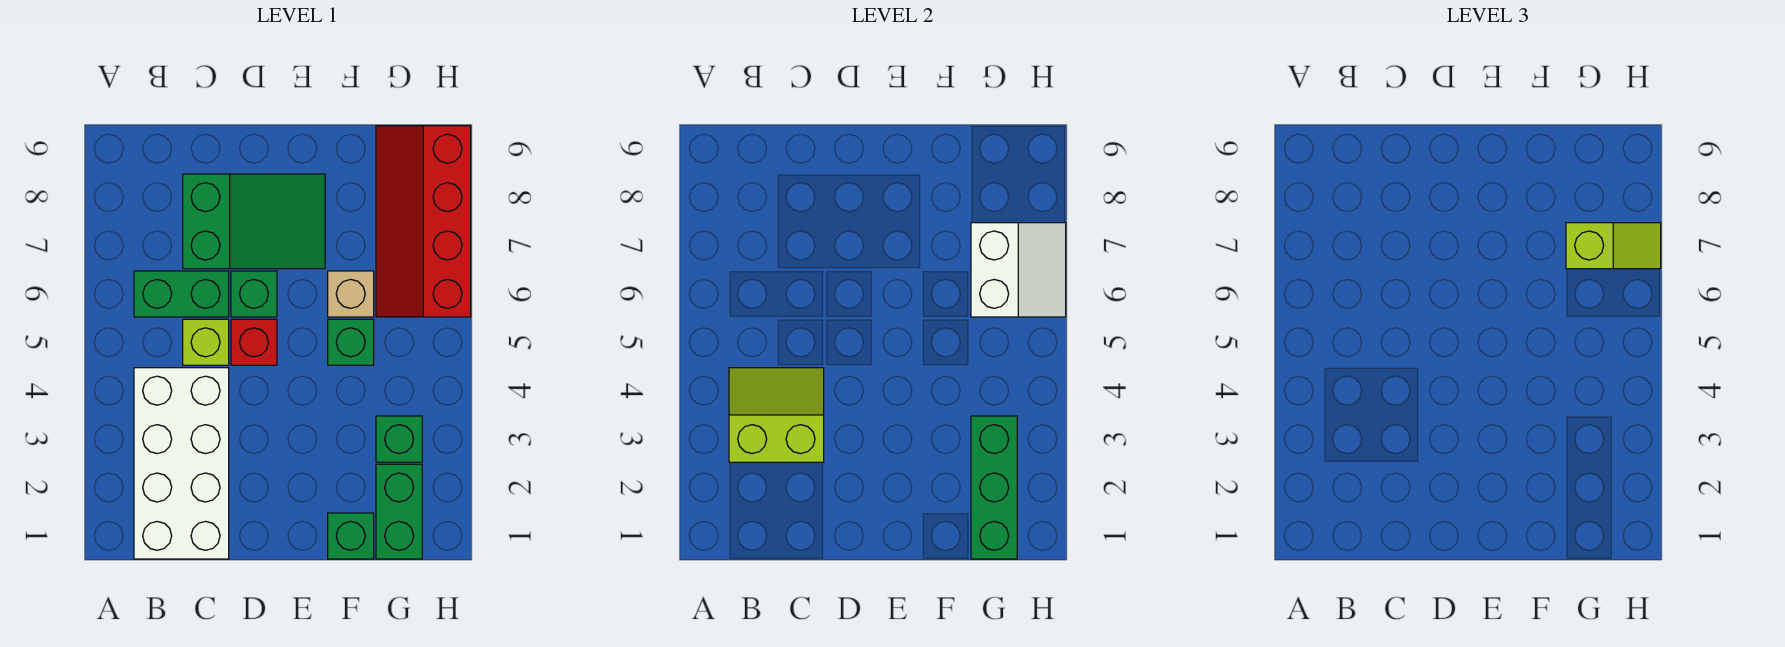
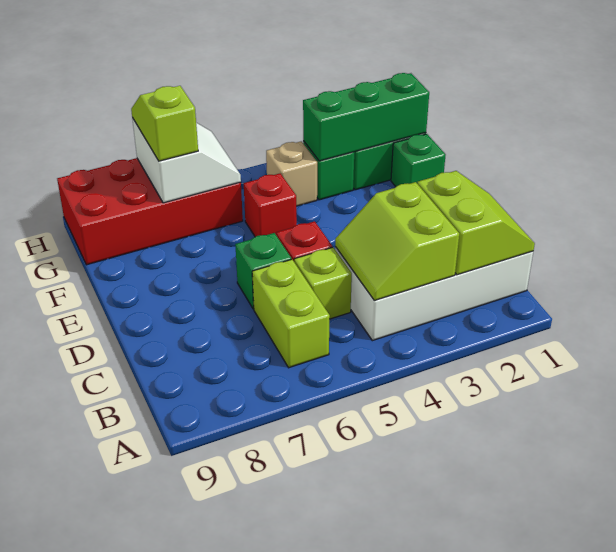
none -> lime 2x2 slope [418,171,535,275]
green 1x2 brick [134,271,229,317] -> lime 1x2 brick [252,259,330,368]
green 2x3 slope [183,174,325,269] -> none
green 1x1 brick [328,319,374,365] -> red 1x1 brick [244,174,297,237]
tan 1x1 brick [328,271,374,317] -> tan 1x1 brick moved to [266,141,317,206]
red 2x4 slope [376,126,471,317] -> red 2x4 brick [57,158,243,265]
white 2x2 slope [971,223,1066,317] -> white 2x2 slope turned to [132,118,241,203]

